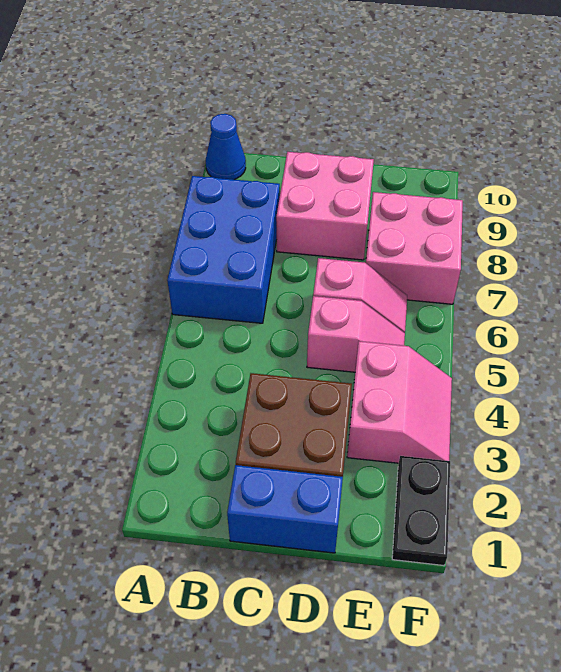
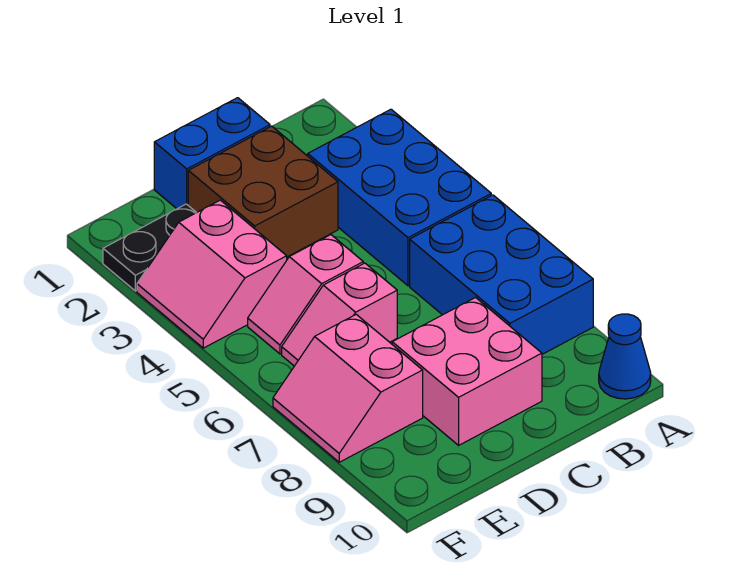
none -> blue 2x3 brick [308,109,491,286]
pink 2x2 brick [366,192,463,304] -> pink 2x2 slope [273,314,423,462]
black 1x2 plate [392,456,450,566] -> black 1x2 plate turned to [103,204,196,291]

